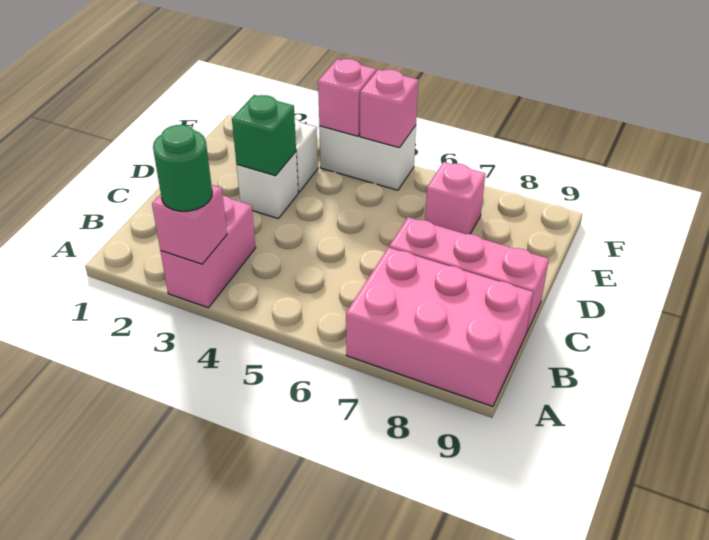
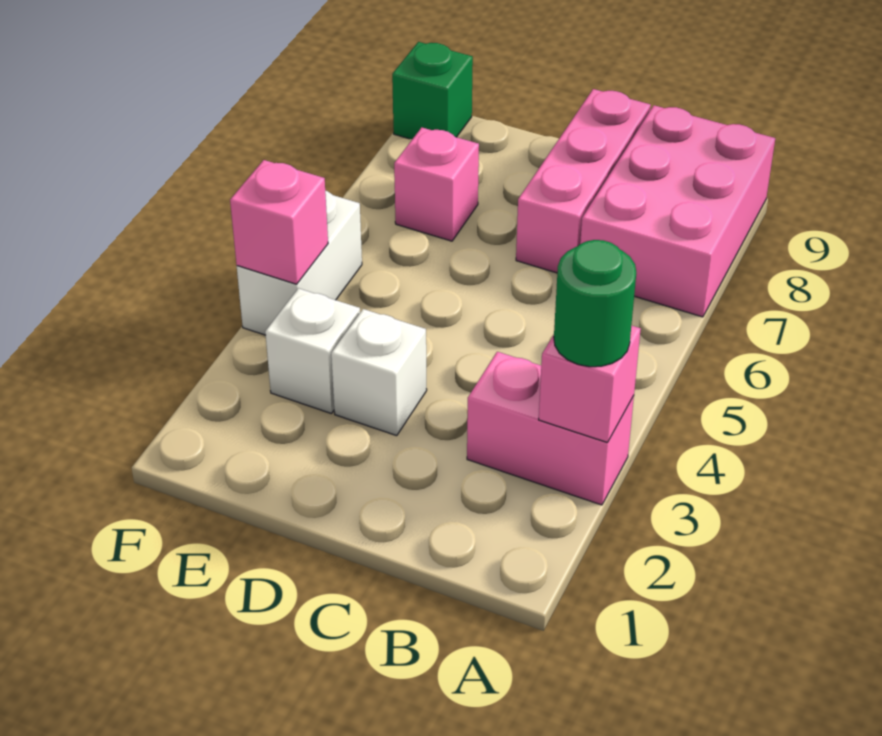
green 1x1 brick [232,95,296,176] -> green 1x1 brick moved to [392,42,473,139]
pink 1x1 brick [360,69,418,148] -> none

